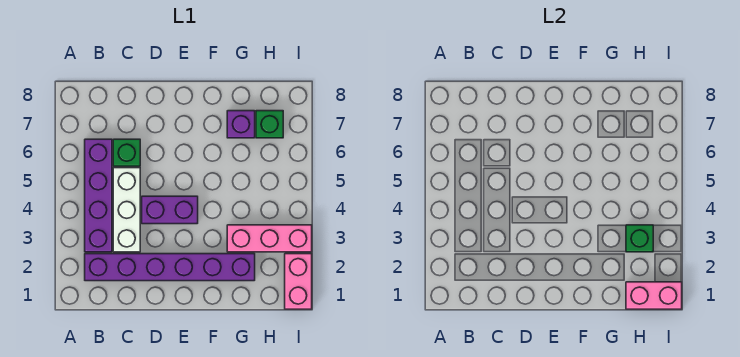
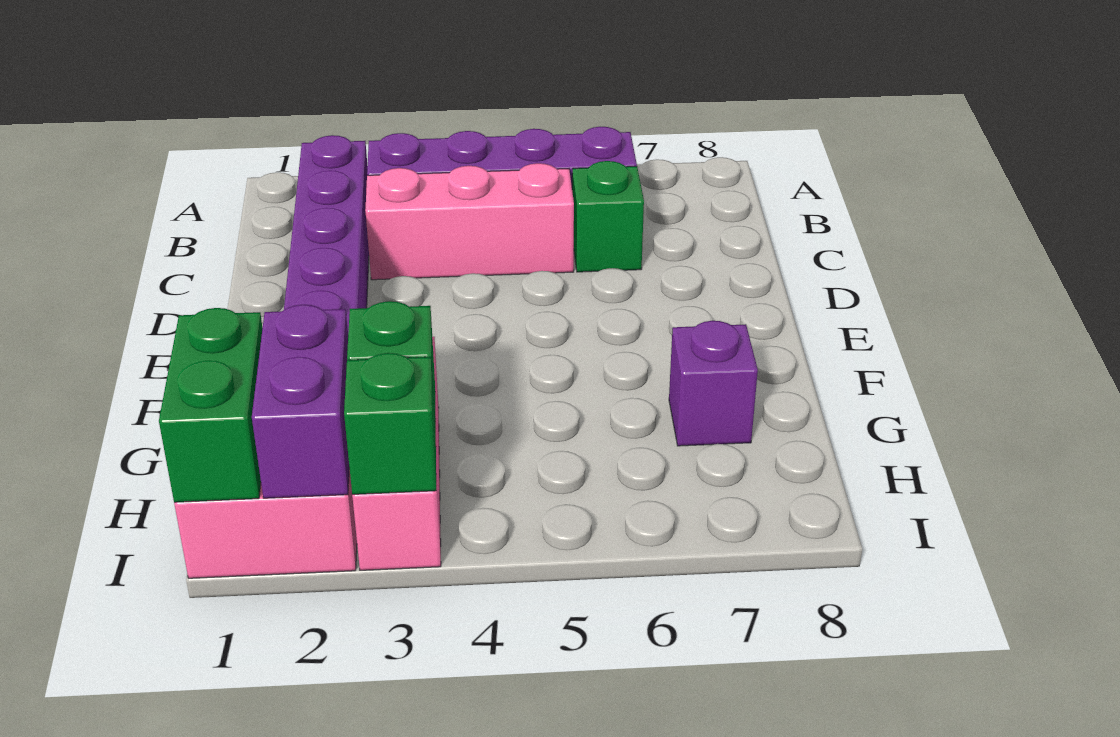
white 1x3 brick [113,168,140,252] -> pink 1x3 brick [365,163,574,280]
purple 1x2 brick [142,196,198,224] -> purple 1x2 brick moved to [252,305,349,498]
pink 1x2 brick [626,282,682,309] -> green 1x2 brick [159,308,263,502]
green 1x1 brick [256,111,283,138] -> green 1x1 brick moved to [344,353,436,494]

